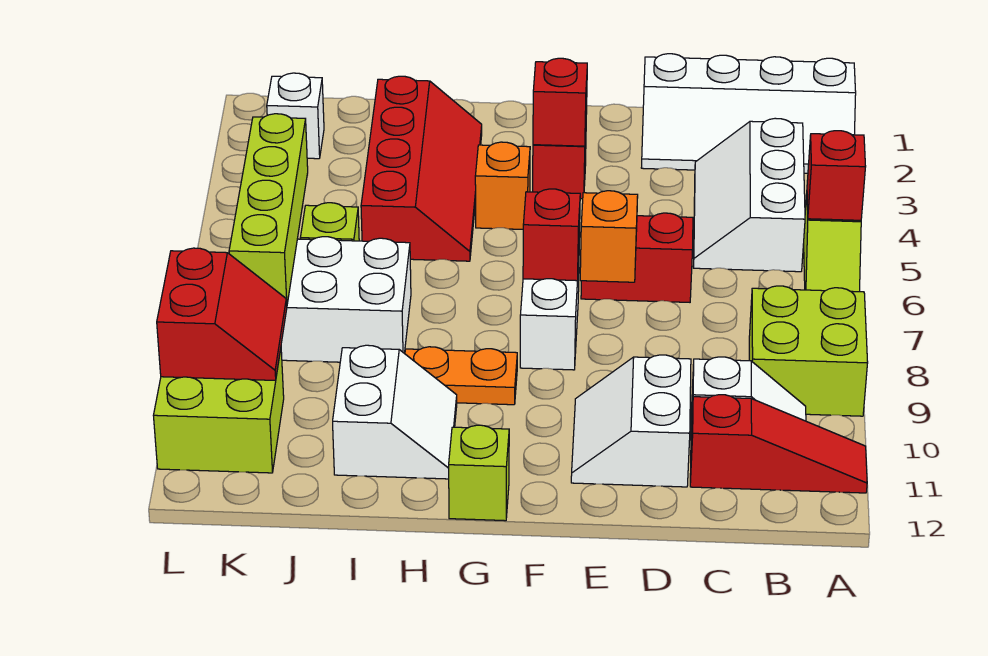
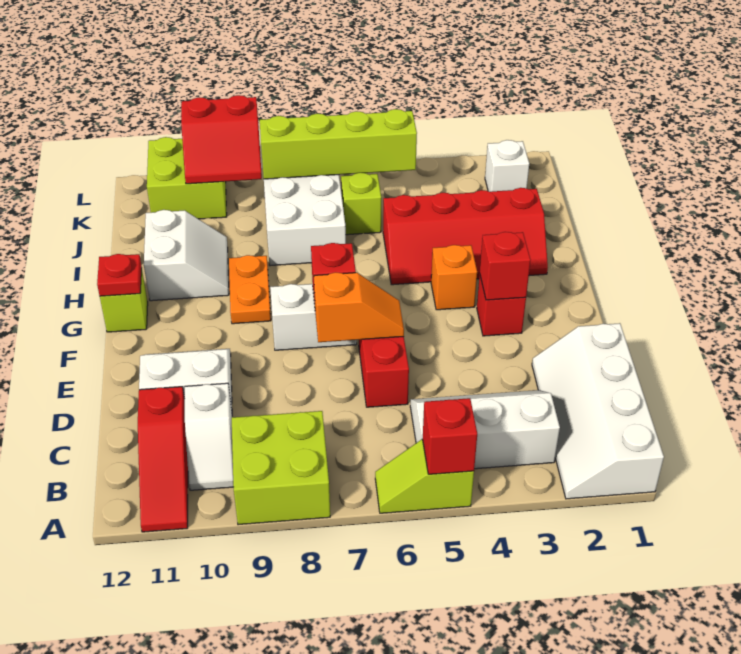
none -> red 1x1 plate [97,254,142,296]
white 2x2 slope [333,345,457,479] -> white 2x2 slope turned to [144,210,229,301]

